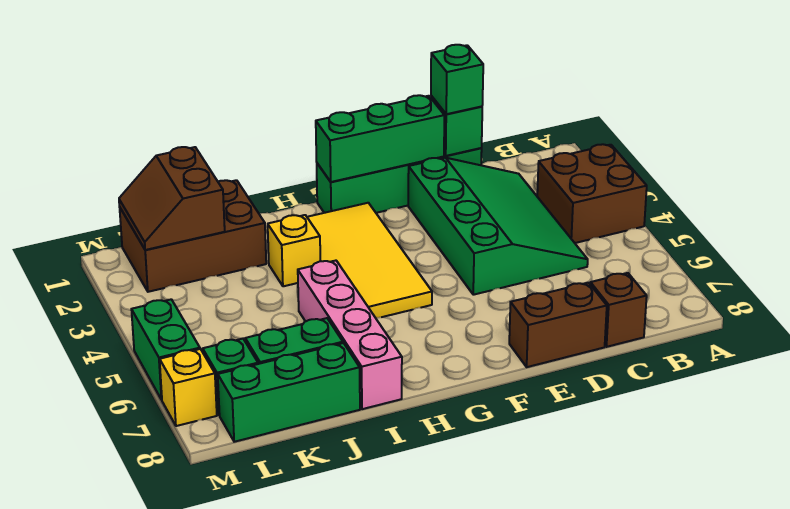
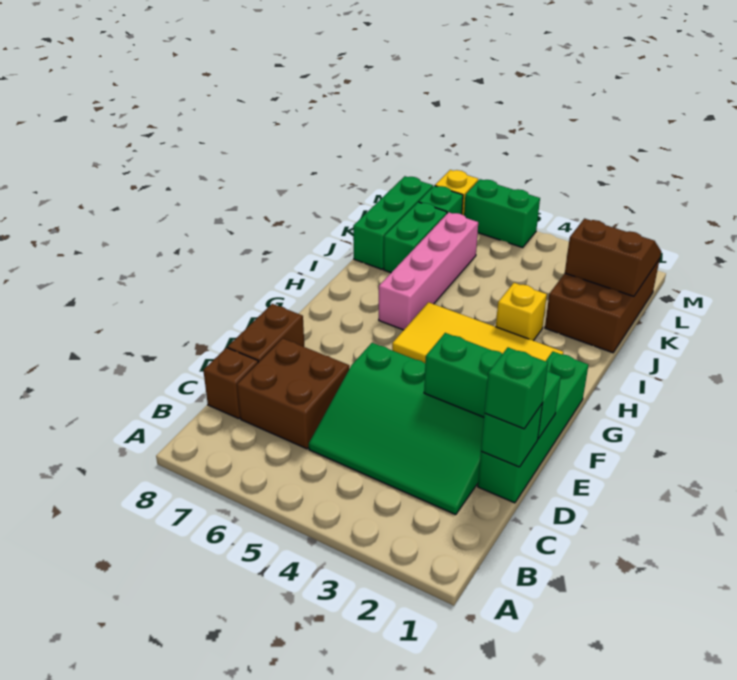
brown 2x2 brick [537,144,647,243] -> brown 2x2 brick moved to [237,338,349,449]
green 1x3 brick [316,95,444,182] -> green 1x3 brick turned to [424,333,561,439]
pink 1x4 brick [298,261,402,409] -> pink 1x4 brick turned to [379,212,478,330]

